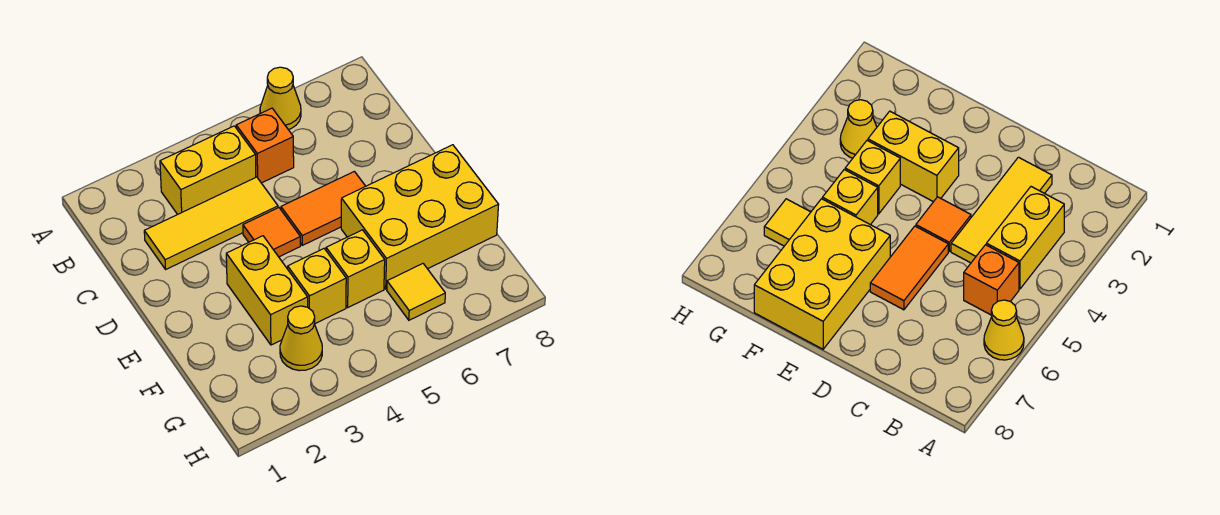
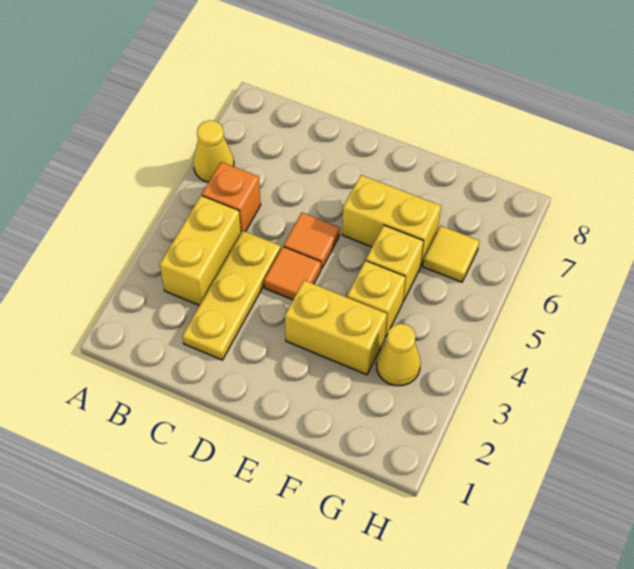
yellow 1x3 tile [144,177,278,269] -> yellow 1x3 plate [182,231,281,360]
orange 1x2 tile [281,171,366,245] -> orange 1x1 tile [284,213,340,269]
yellow 2x3 brick [341,145,499,289] -> yellow 1x2 brick [342,175,441,265]

